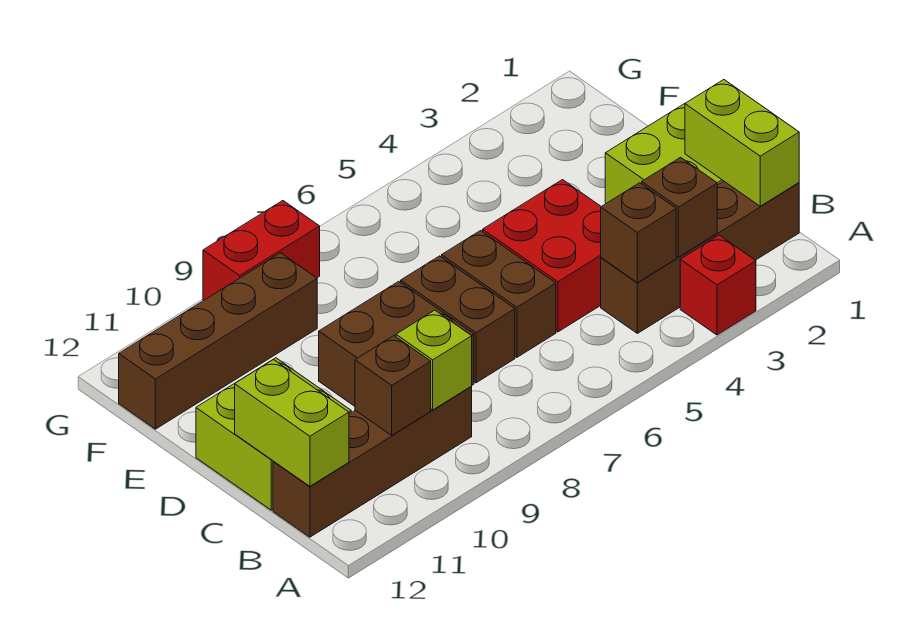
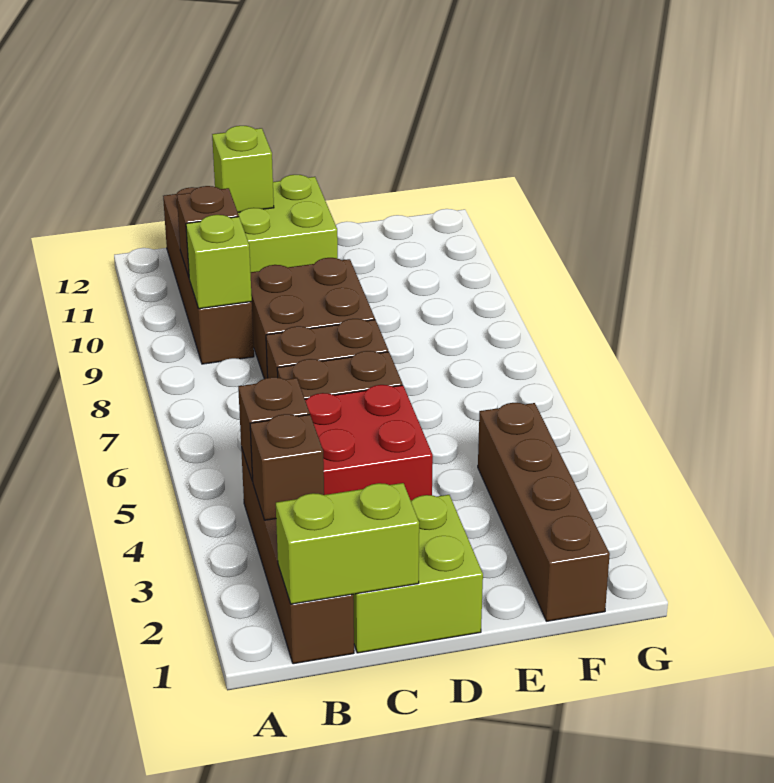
red 1x1 brick [680,235,756,335] -> none
lime 1x2 brick [235,359,349,486] -> lime 1x1 brick [212,126,274,212]
brown 1x4 brick [119,253,317,429] -> brown 1x4 brick moved to [478,403,610,621]
red 1x2 brick [203,201,320,301] -> none

